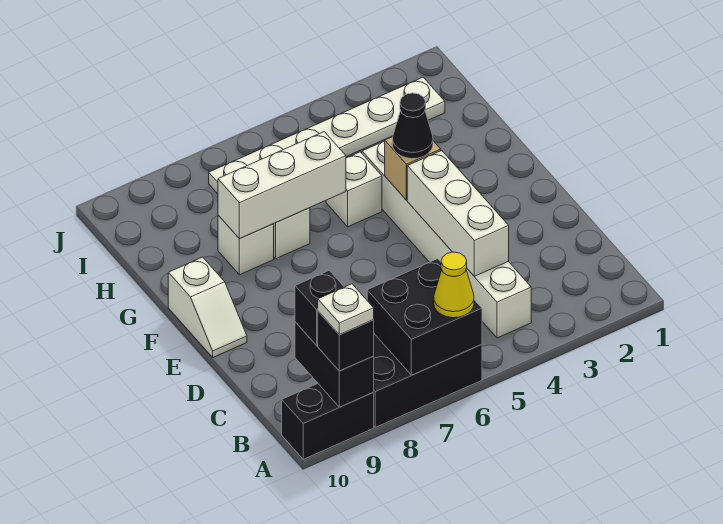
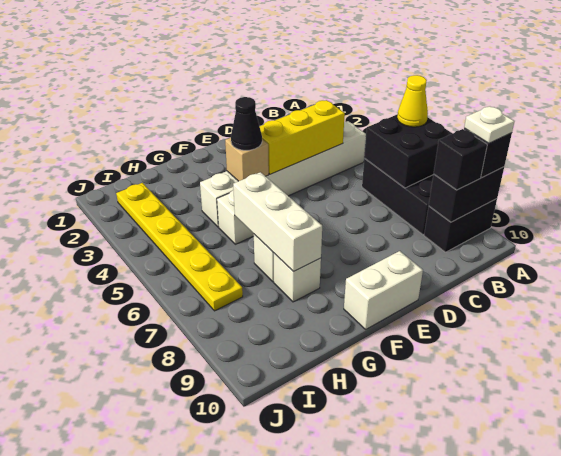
black 1x2 brick [282,384,374,459] -> black 1x2 brick turned to [424,199,497,252]
white 1x3 brick [407,150,509,276] -> yellow 1x3 brick [260,100,345,174]
white 1x2 slope [168,257,247,357] -> white 1x2 brick [344,251,423,329]
white 1x6 plate [209,77,445,194] -> yellow 1x6 plate [116,183,243,311]

